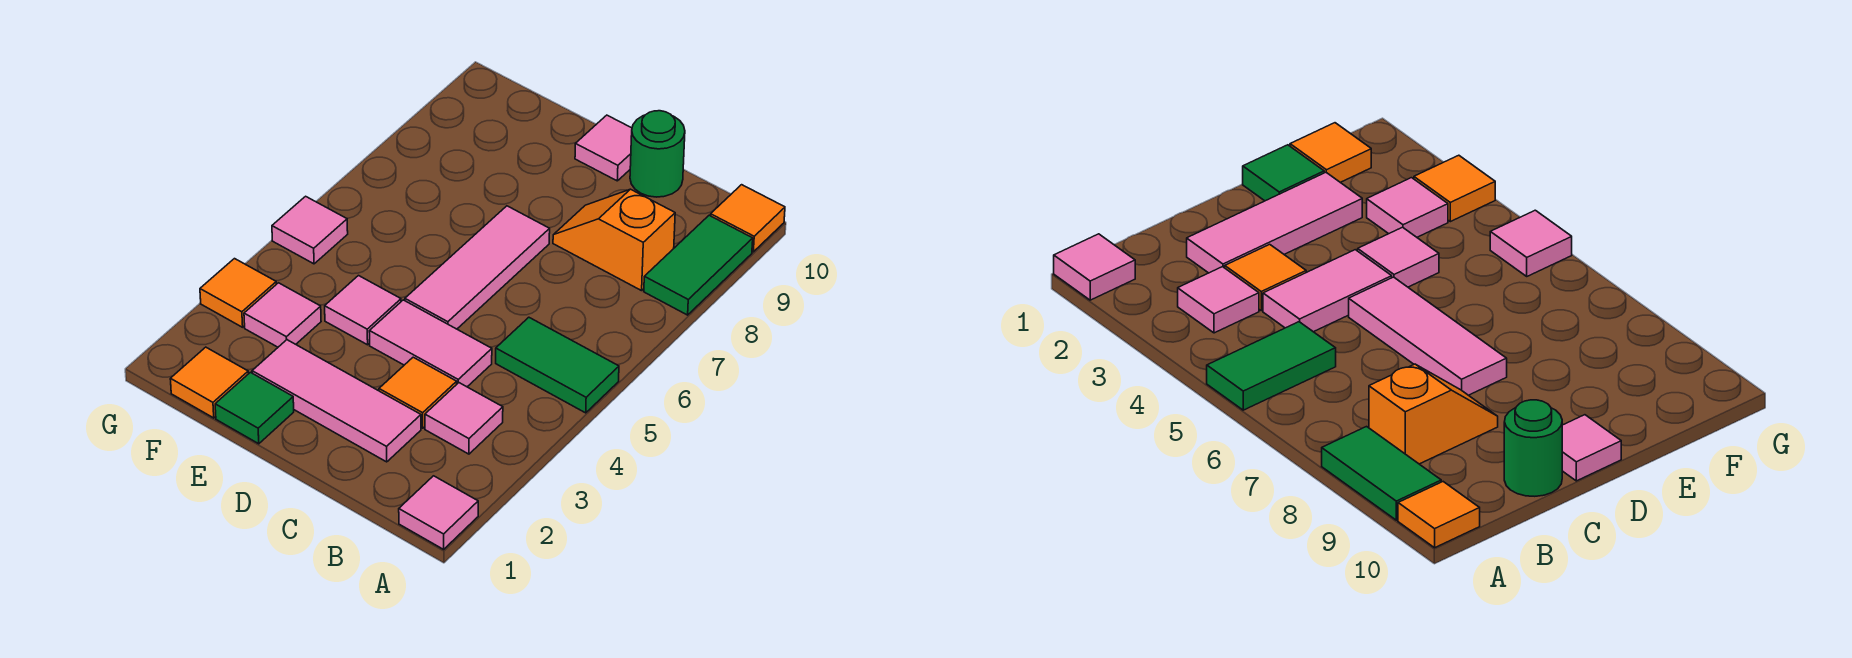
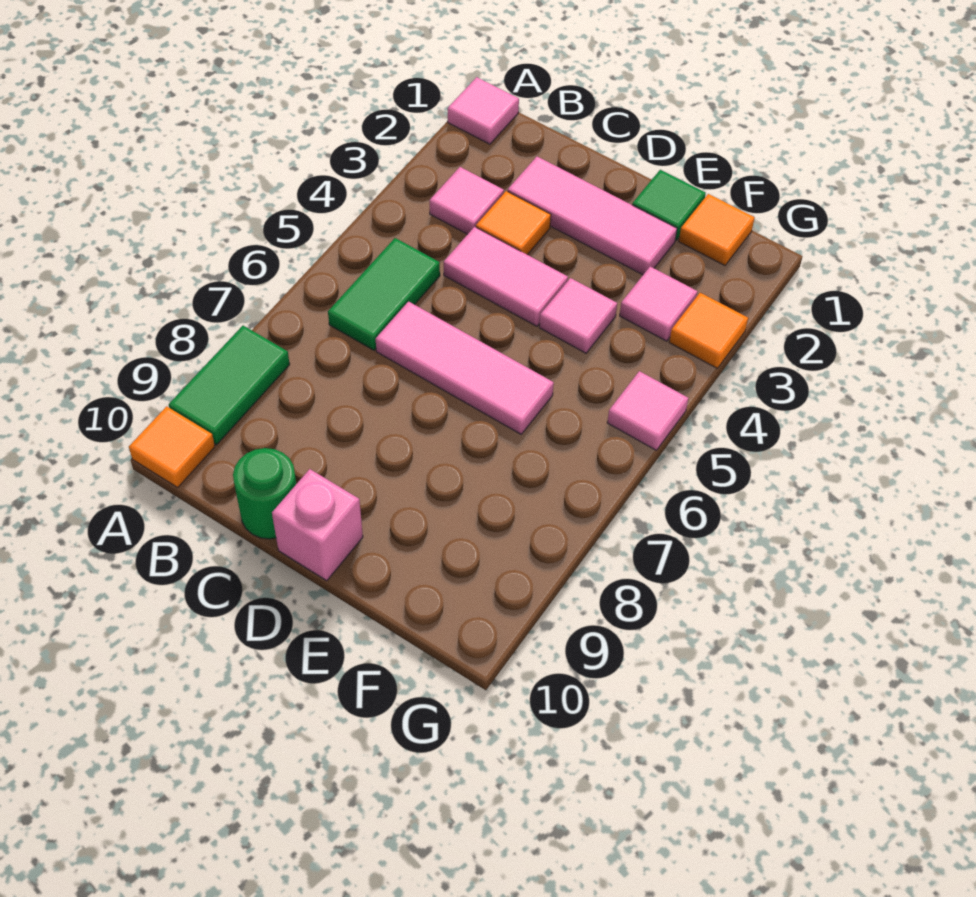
green 1x2 tile [496,317,619,413] -> green 1x2 tile turned to [328,238,440,350]
orange 1x2 slope [553,189,675,291] -> none
pink 1x3 tile [405,206,550,329] -> pink 1x3 tile turned to [376,302,554,434]
pink 1x1 tile [575,115,632,181] -> pink 1x1 brick [272,469,363,581]

